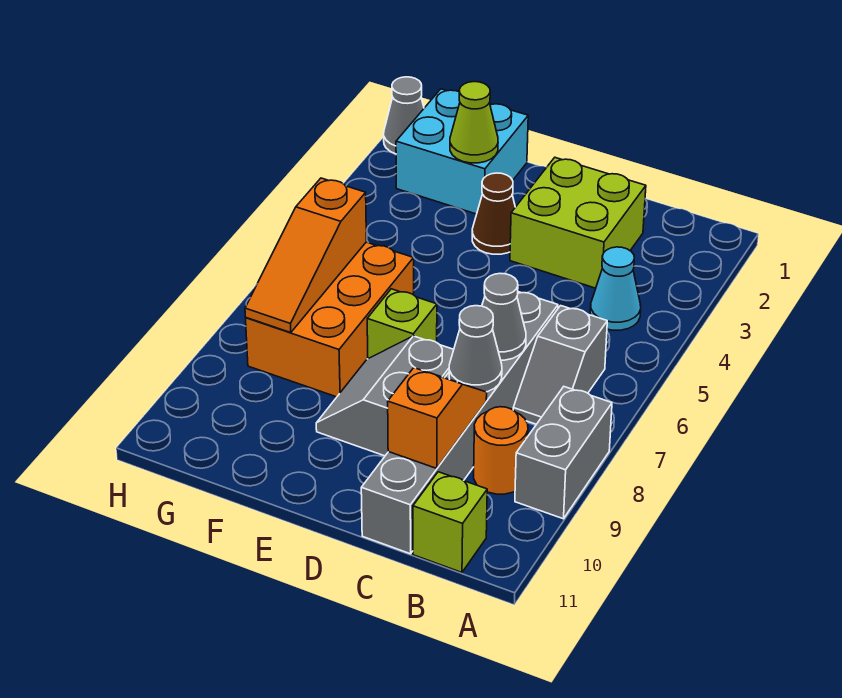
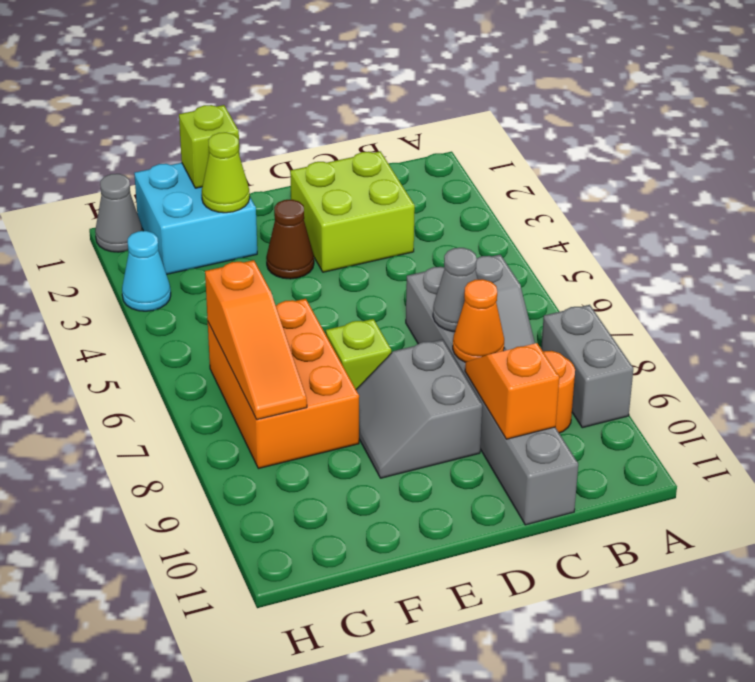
cyan 1x1 cone [590,247,641,330] -> cyan 1x1 cone moved to [122,231,171,311]
lime 1x1 brick [413,472,487,572] -> lime 1x1 brick moved to [179,105,240,188]
grey 1x1 cone [449,306,502,392] -> orange 1x1 cone [453,279,504,362]

